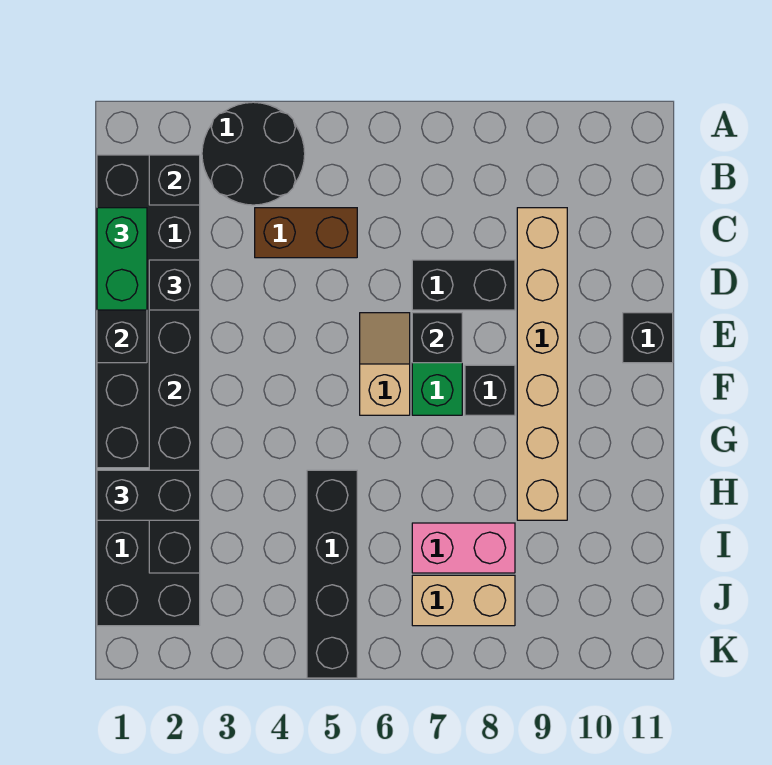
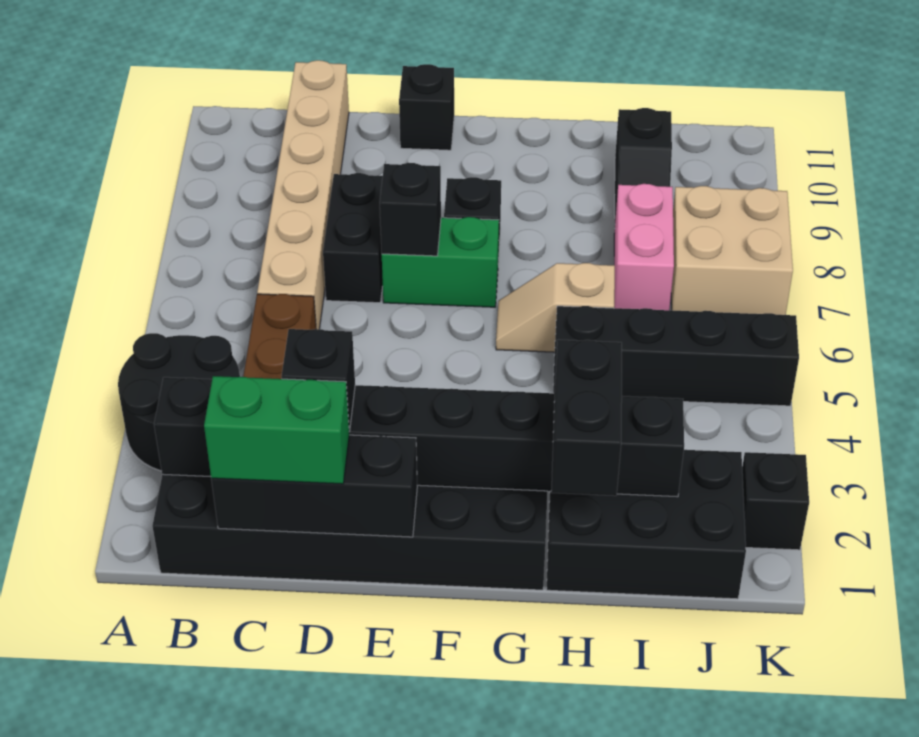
tan 1x6 brick [517,208,567,520] -> tan 1x6 brick turned to [257,60,349,329]
tan 1x2 slope [360,313,410,415] -> tan 1x2 slope moved to [496,263,615,352]
none -> black 1x2 slope [615,108,672,220]
tan 1x2 brick [412,575,515,626] -> tan 2x2 brick [671,186,793,315]
none -> black 1x1 brick [742,452,809,550]

